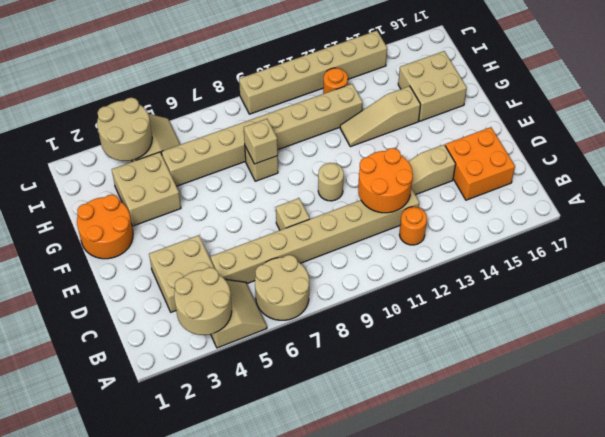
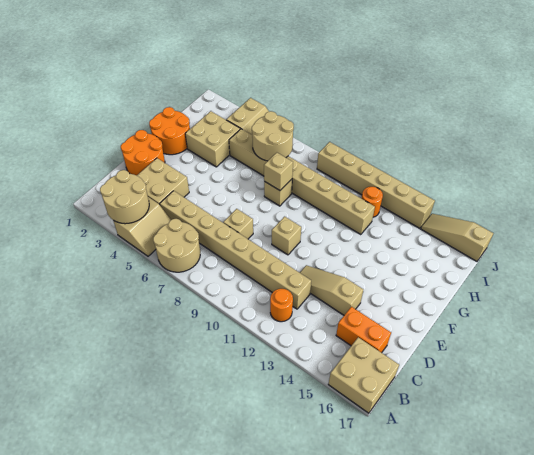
orange 2x2 round brick [358,148,413,213] -> orange 2x2 round brick moved to [121,130,165,176]
orange 2x2 brick [445,127,515,200] -> orange 1x2 brick [336,307,391,353]
tan 1x1 round brick [318,163,344,201] -> tan 1x1 brick [272,217,301,255]
tan 1x3 slope [340,86,421,147] -> tan 1x3 slope moved to [421,214,493,261]
tan 2x2 brick [398,51,467,121] -> tan 2x2 brick moved to [328,337,399,413]
tan 2x2 round brick [97,98,152,161] -> tan 2x2 round brick moved to [252,111,294,161]

